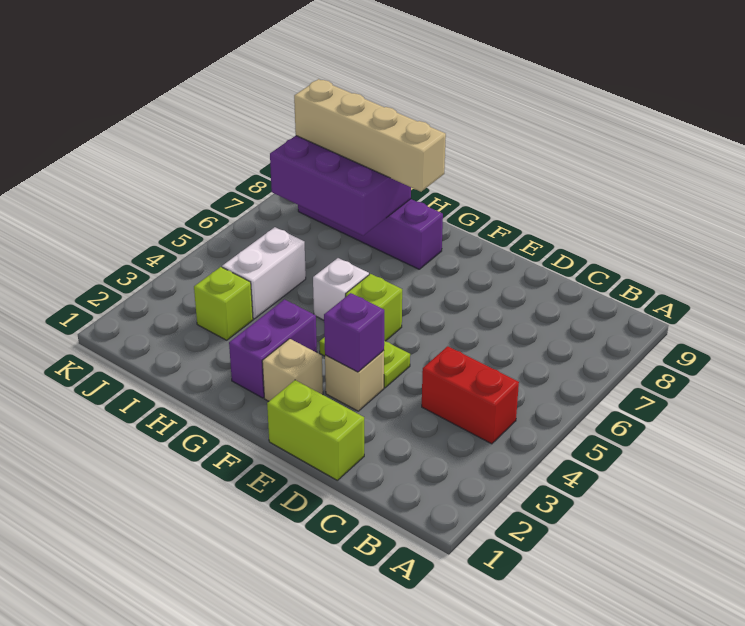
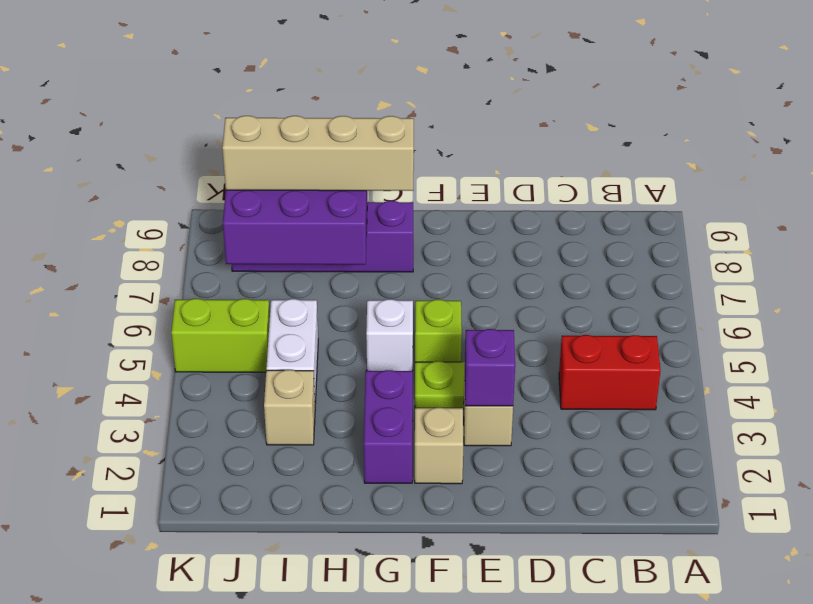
lime 1x2 brick [267,380,364,480] -> lime 1x2 brick moved to [171,299,270,372]
lime 1x1 brick [194,267,253,340] -> tan 1x1 brick [264,370,315,445]

